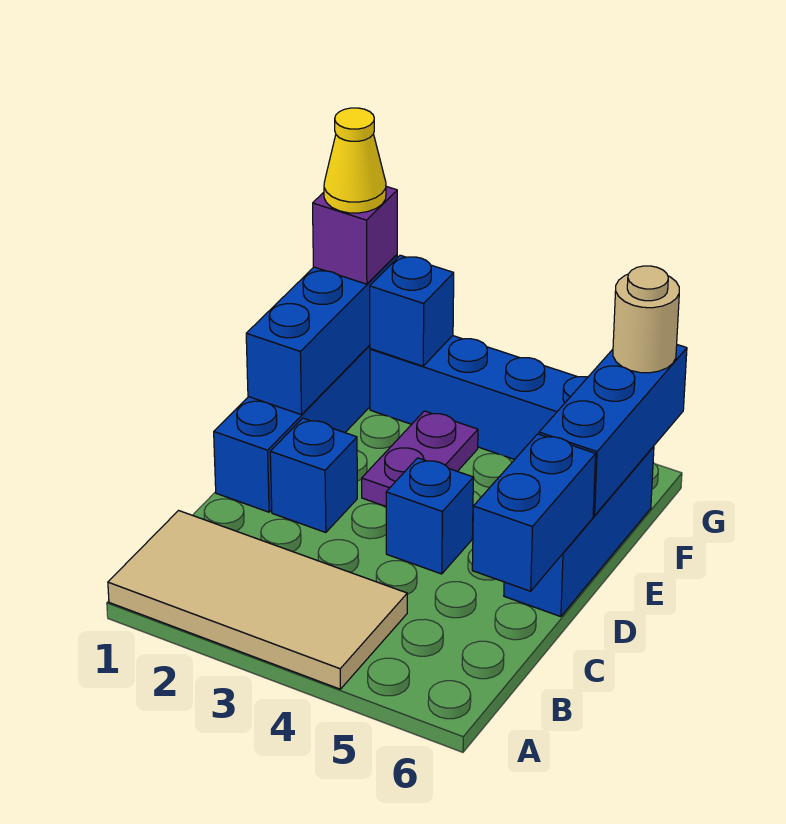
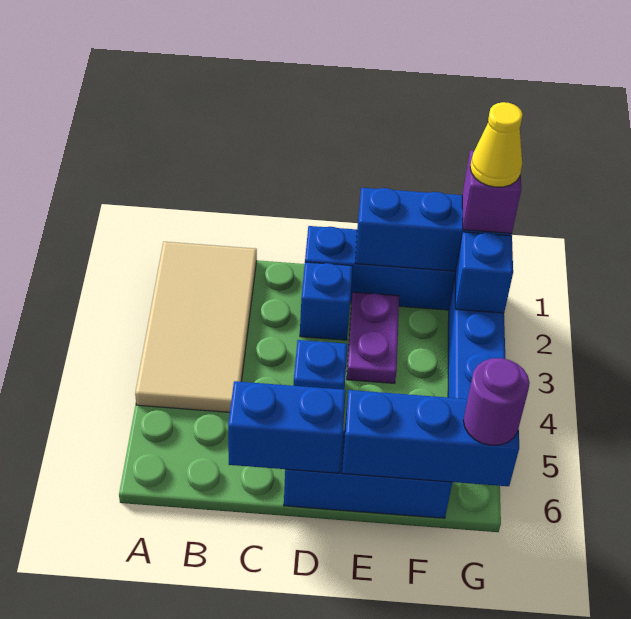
purple 1x2 plate [362,411,478,506] -> purple 1x2 plate turned to [347,292,399,383]
tan 1x1 round brick [613,266,679,373] -> purple 1x1 round brick [463,358,530,445]

